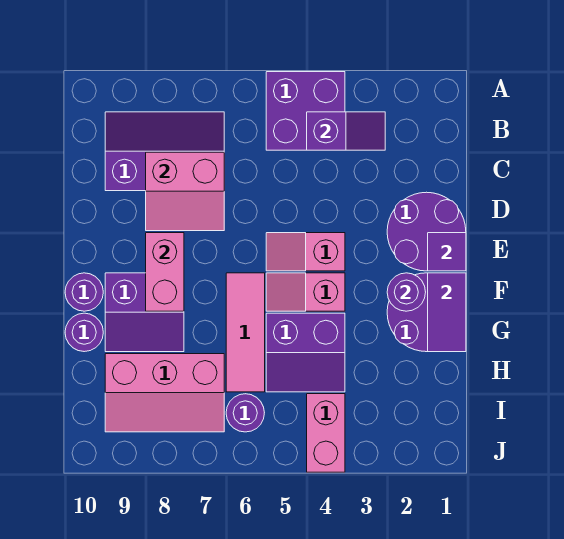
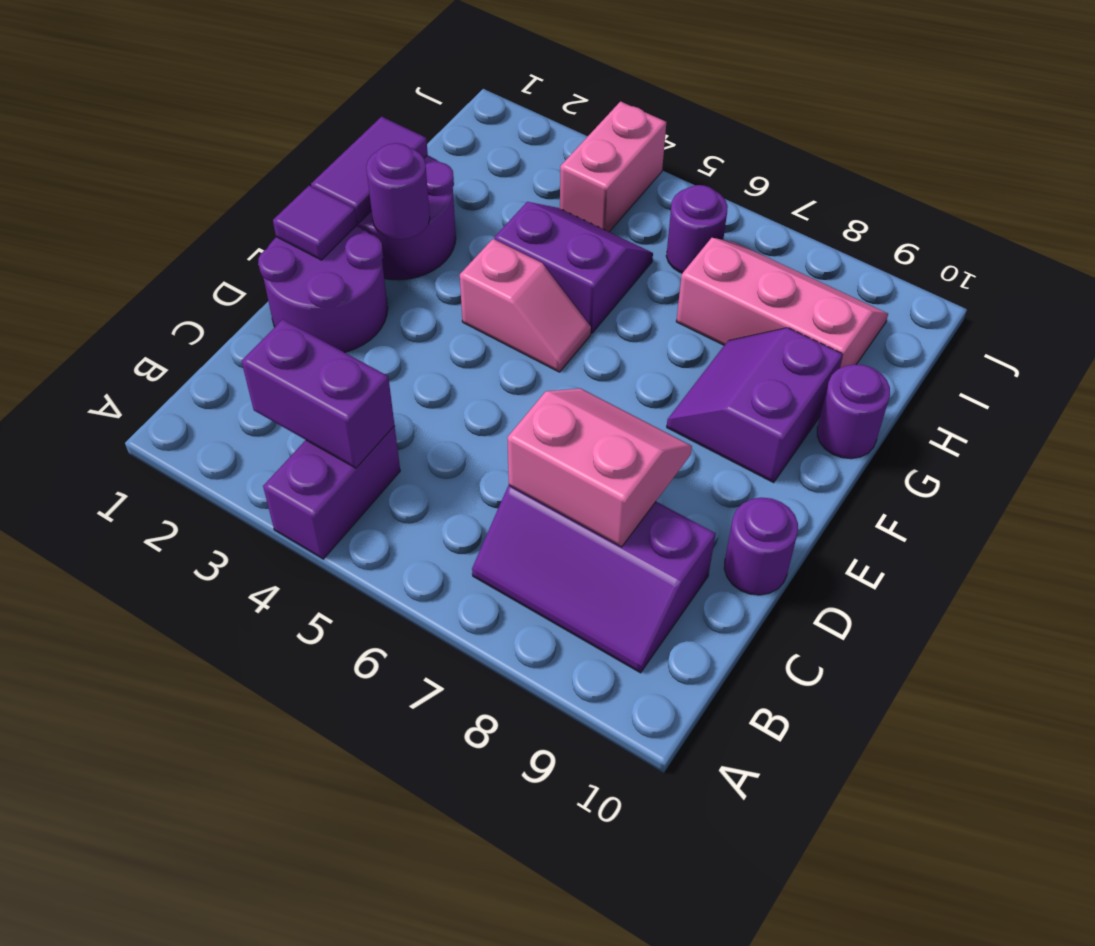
purple 2x2 brick [266,72,345,150] -> purple 1x2 brick [263,426,400,559]
purple 1x2 slope [307,112,385,150] -> purple 1x2 brick [242,319,395,468]
pink 1x2 slope [266,233,345,271] -> none
pink 1x2 brick [146,233,184,311] -> none
pink 1x3 tile [226,273,265,392] -> none
purple 2x2 slope [105,273,184,352] -> purple 2x2 slope turned to [667,328,843,482]
purple 1x1 round brick [65,273,103,311] -> purple 1x1 round brick moved to [724,498,798,595]

